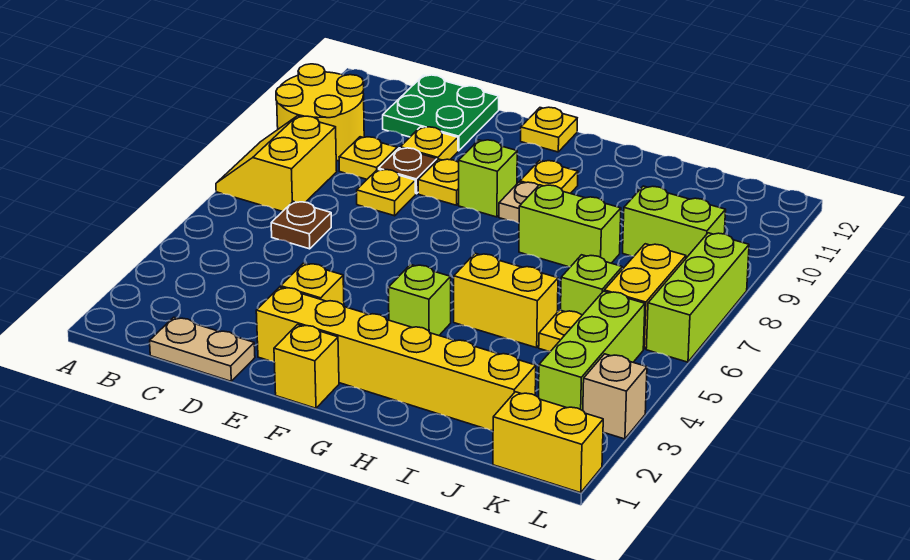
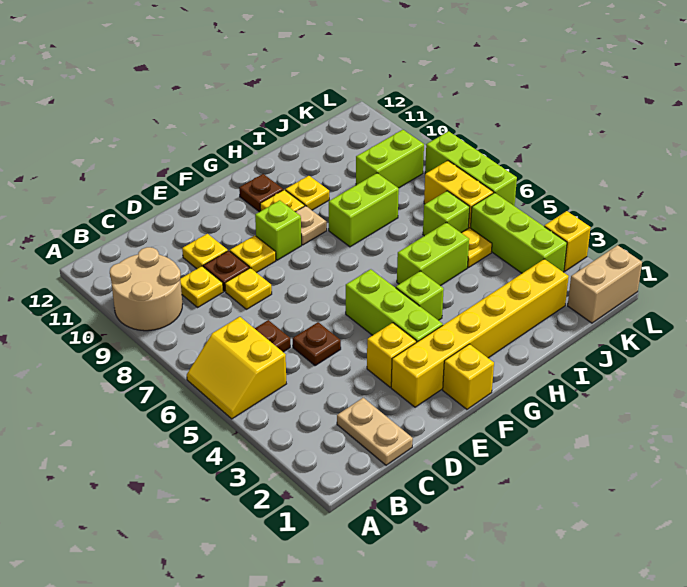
yellow 2x2 slope [216,116,337,212] -> yellow 2x2 slope moved to [187,317,286,419]
yellow 2x2 round brick [276,64,364,161] -> tan 2x2 round brick [110,247,183,331]
tan 1x2 plate [150,317,255,381] -> tan 1x2 plate turned to [337,398,413,465]
green 2x2 plate [383,75,499,151] -> none
none -> brown 1x1 plate [293,322,341,366]
none -> lime 1x3 brick [346,269,443,342]
yellow 1x1 plate [521,107,577,152] -> yellow 1x1 plate moved to [285,176,329,210]
none -> brown 1x1 plate [239,174,283,212]
yellow 1x2 brick [454,253,558,348] -> lime 1x2 brick [397,222,469,286]
yellow 1x2 brick [493,392,603,493] -> tan 1x2 brick [568,245,642,323]
tan 1x1 brick [583,354,647,439] -> yellow 1x1 brick [544,211,591,271]

